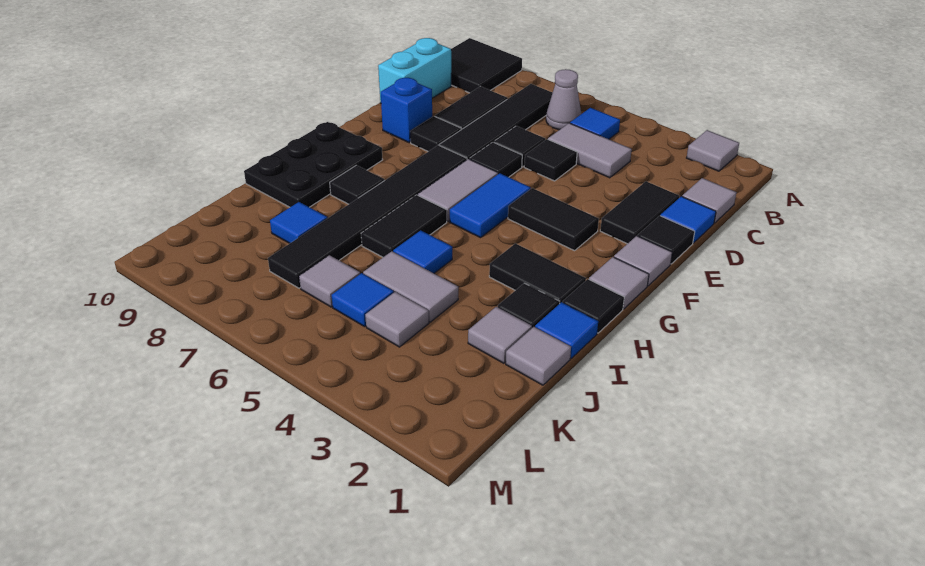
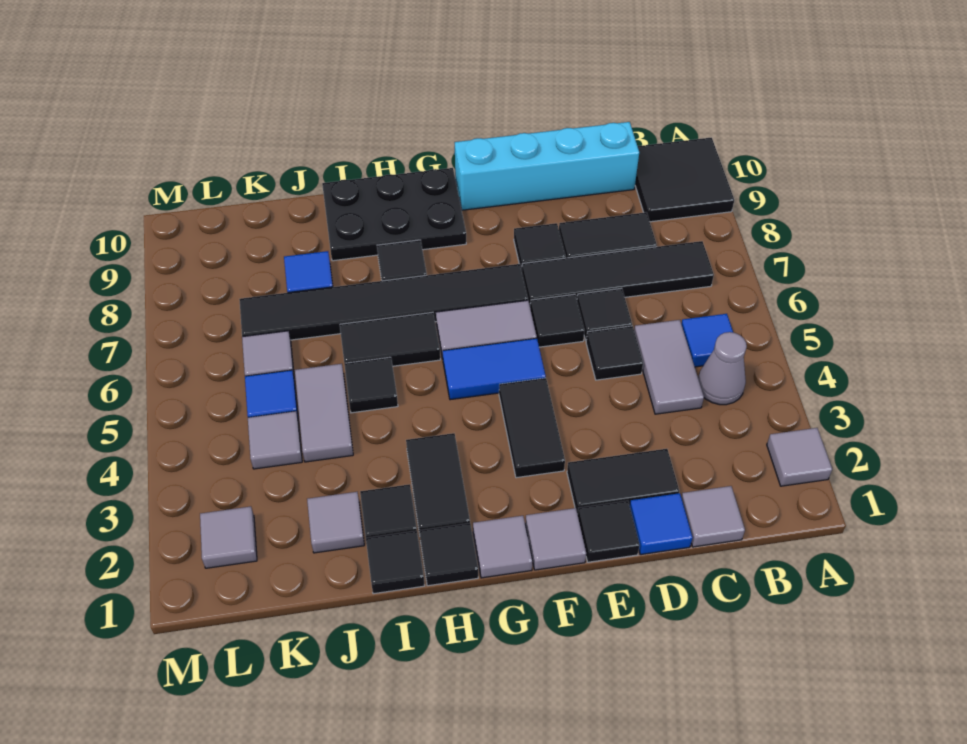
grey 1x1 cone [546,69,581,130] -> grey 1x1 cone moved to [698,332,747,405]
cyan 1x2 brick [378,38,451,103] -> cyan 1x4 brick [455,122,639,210]
blue 1x1 brick [381,78,432,143] -> none
blue 1x1 tile [535,302,598,358] -> black 1x1 tile [366,531,425,594]
blue 1x1 tile [393,230,452,273] -> black 1x1 tile [344,357,398,413]
grey 1x1 tile [506,327,571,385] -> grey 1x1 tile moved to [200,506,257,568]

